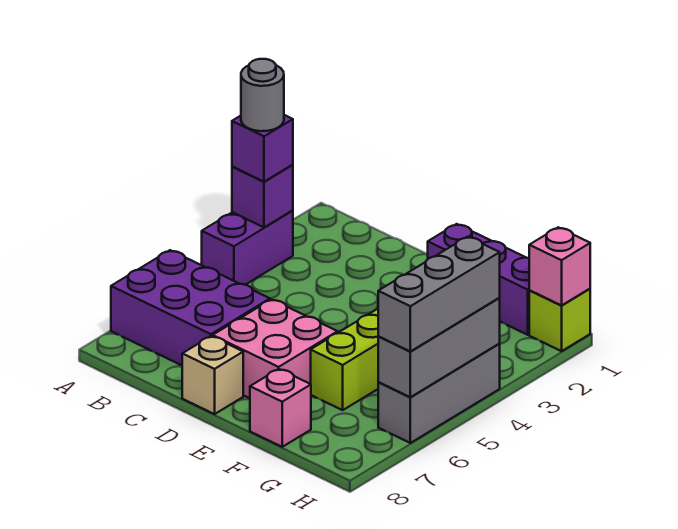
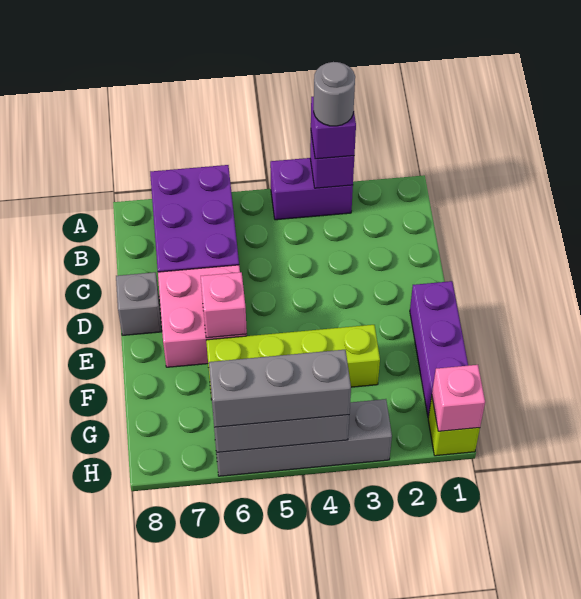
tan 1x1 brick [182,336,243,414] -> grey 1x1 brick [116,272,162,335]
pink 1x1 brick [250,369,311,447] -> pink 1x1 brick moved to [201,272,247,338]
grey 1x3 brick [378,344,500,443] -> grey 1x4 brick [214,399,392,476]

